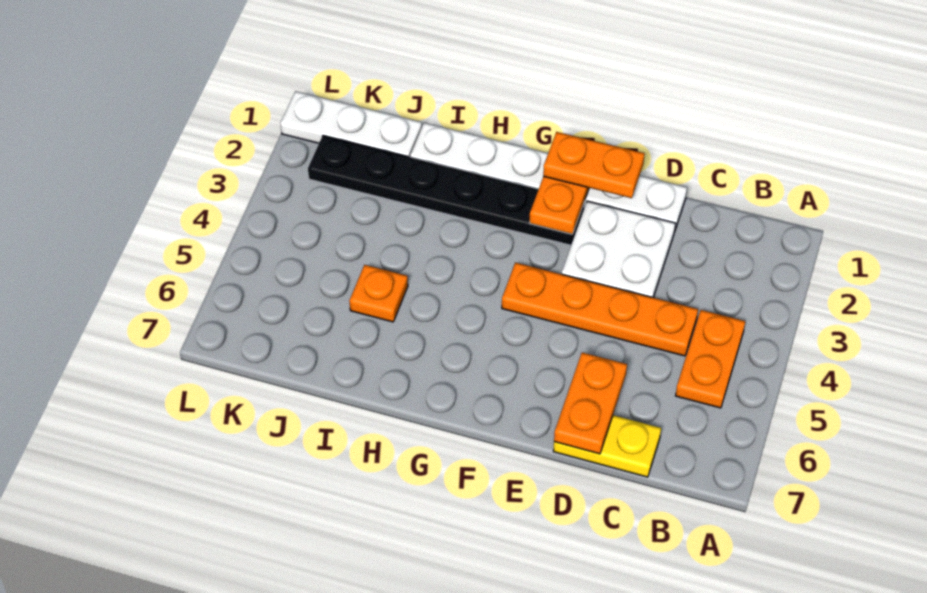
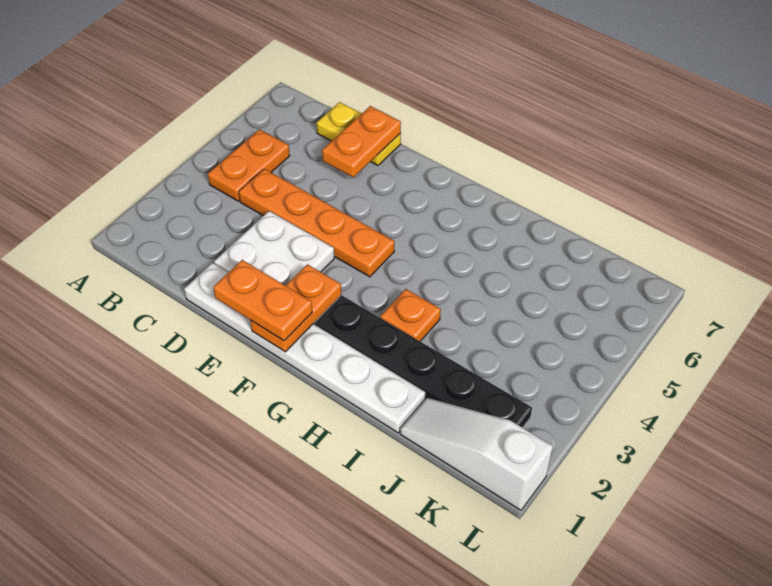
orange 1x1 plate [349,265,408,322] -> orange 1x1 plate moved to [380,289,441,341]
white 1x3 plate [280,91,422,157] -> white 1x3 slope [400,398,553,510]

